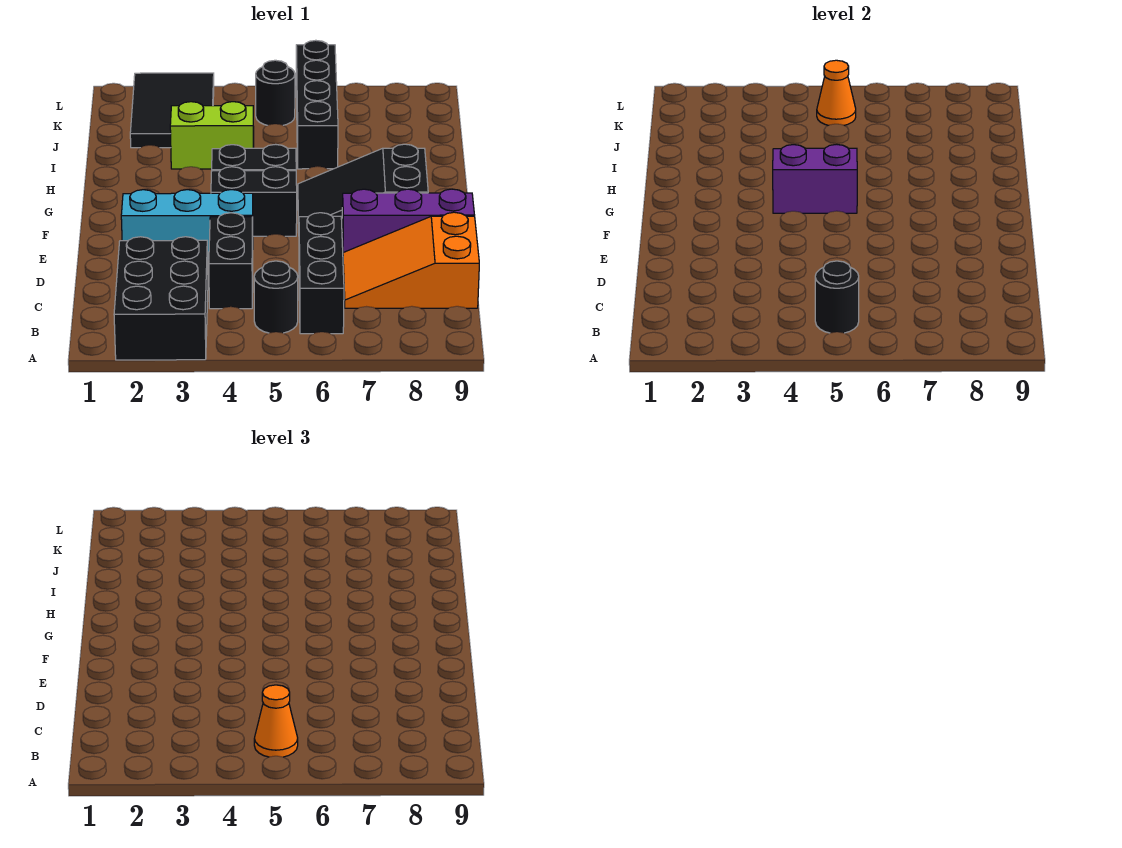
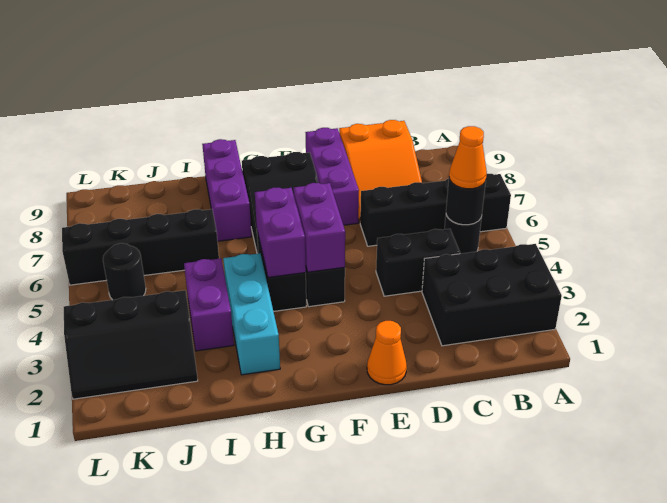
black 1x3 brick [299,213,344,334] -> black 1x4 brick [360,174,511,246]
cyan 1x3 brick [121,190,253,260] -> cyan 1x3 brick moved to [223,253,280,375]
none -> purple 1x2 brick [293,183,345,272]
none -> purple 1x3 brick [202,139,252,241]
lime 1x2 brick [170,102,254,169] -> purple 1x2 brick [184,258,234,351]
black 2x3 tile [130,73,214,148] -> black 2x3 slope [64,290,198,399]
orange 1x1 cone [817,60,856,125] -> orange 1x1 cone moved to [367,321,407,385]

